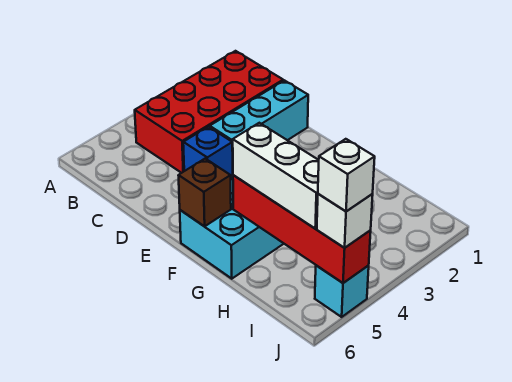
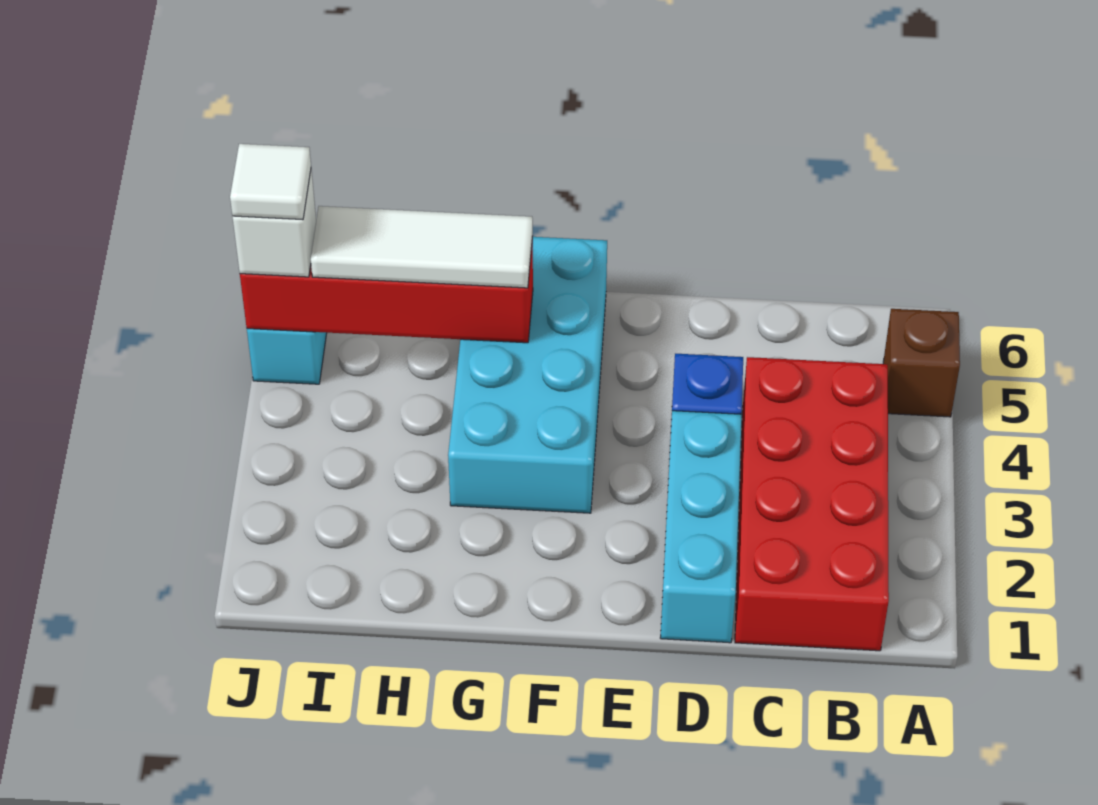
brown 1x1 brick [178,159,231,226] -> brown 1x1 brick moved to [883,309,960,417]
white 1x3 brick [233,123,319,229] -> white 1x3 tile [311,206,533,288]
white 1x1 brick [318,139,375,211] -> white 1x1 tile [230,144,311,220]

